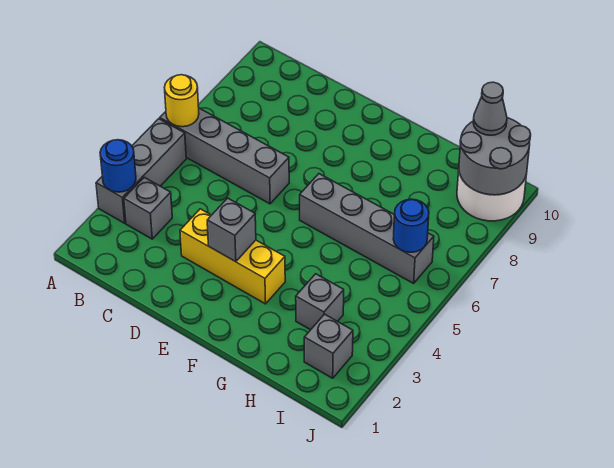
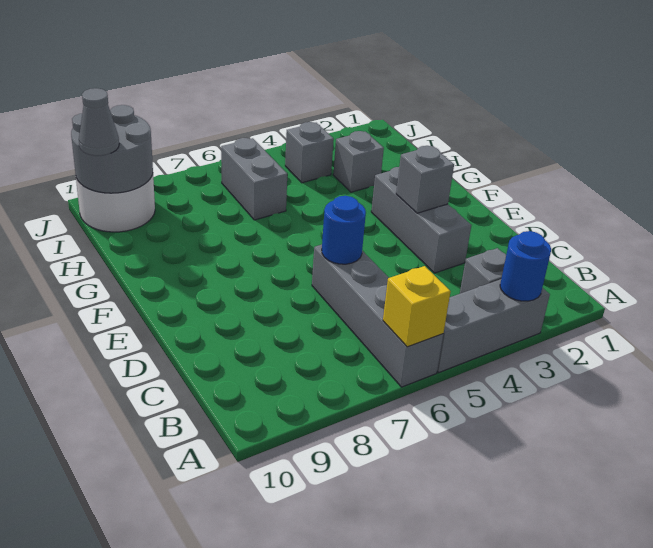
yellow 1x1 round brick [164,75,199,127] -> yellow 1x1 brick [383,266,451,347]
yellow 1x3 brick [180,209,285,304] -> grey 1x3 brick [371,167,471,273]
grey 1x4 brick [300,174,434,283] -> grey 1x2 brick [221,138,287,220]
grey 1x1 brick [304,314,353,378] -> grey 1x1 brick moved to [285,122,334,183]
blue 1x1 round brick [393,199,429,252] -> blue 1x1 round brick moved to [322,196,366,264]

